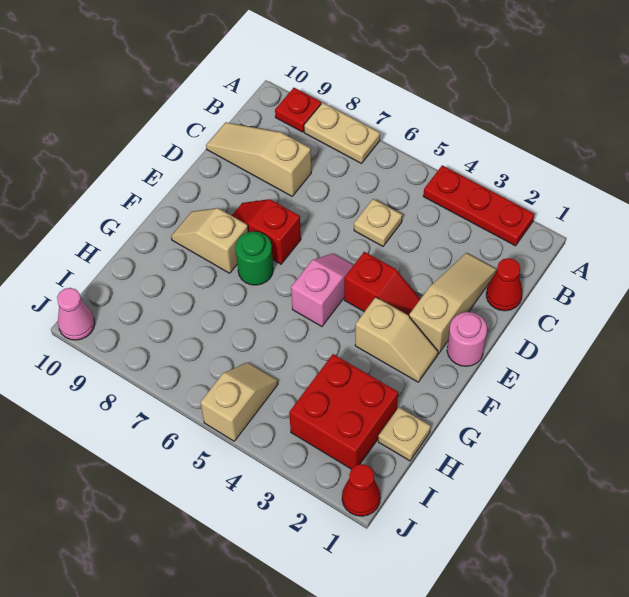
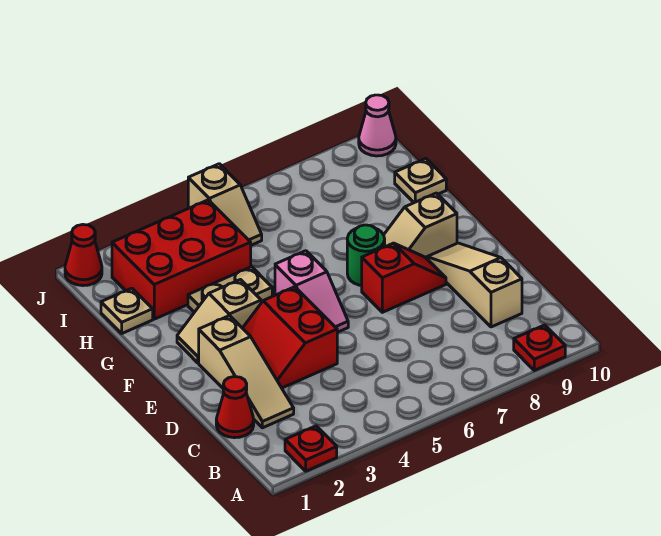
red 1x3 plate [423,165,534,246] -> red 1x1 plate [285,426,337,471]
tan 1x2 plate [304,103,380,163] -> tan 1x2 plate moved to [188,267,272,312]
tan 1x1 plate [354,199,402,246] -> tan 1x1 plate moved to [395,159,446,203]
tan 1x3 slope [206,122,311,196] -> tan 1x3 slope turned to [427,243,522,327]
pink 1x1 round brick [447,312,487,366] -> none
red 1x2 slope [344,252,420,316] -> red 2x2 slope [243,287,337,388]
tan 1x2 slope [171,208,248,273] -> tan 1x2 slope turned to [384,193,457,258]
red 2x2 brick [289,354,398,469] -> red 2x3 brick [112,200,251,319]

